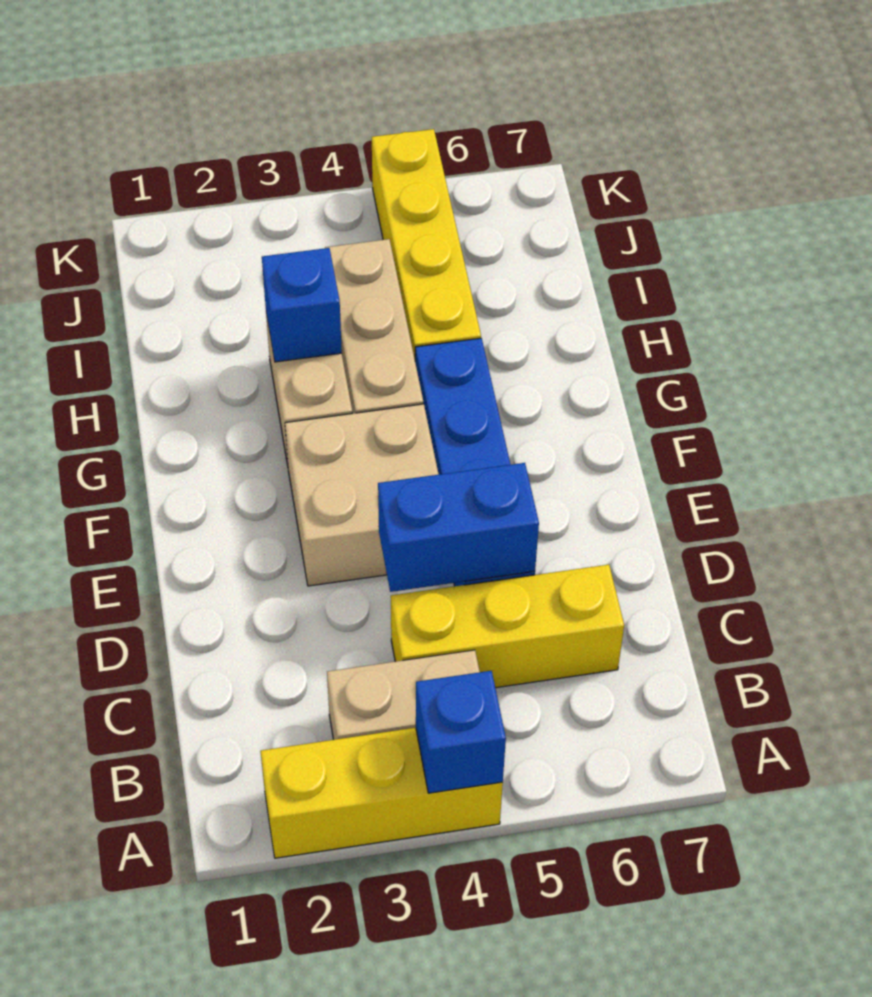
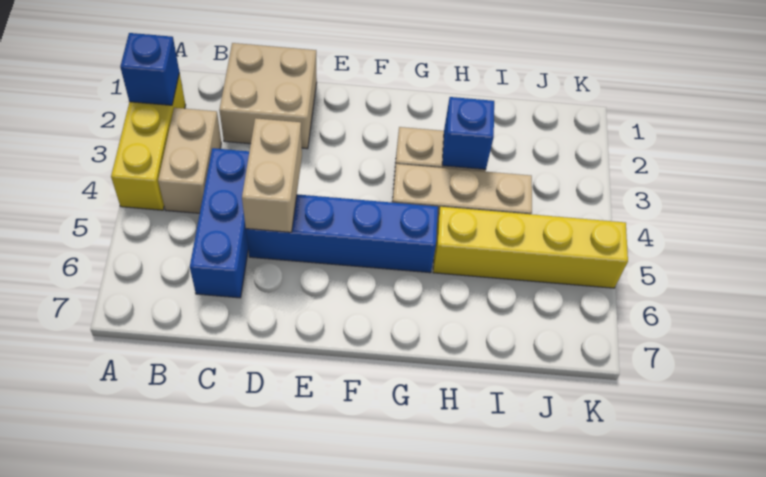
blue 1x1 brick [416,671,506,793] -> blue 1x1 brick moved to [120,33,179,105]
yellow 1x3 brick [391,565,624,688] -> blue 1x3 brick [190,148,249,298]
blue 1x2 brick [378,463,539,592] -> tan 1x2 brick [242,118,302,232]
tan 2x2 brick [285,404,439,586] -> tan 2x2 brick moved to [219,43,317,149]

